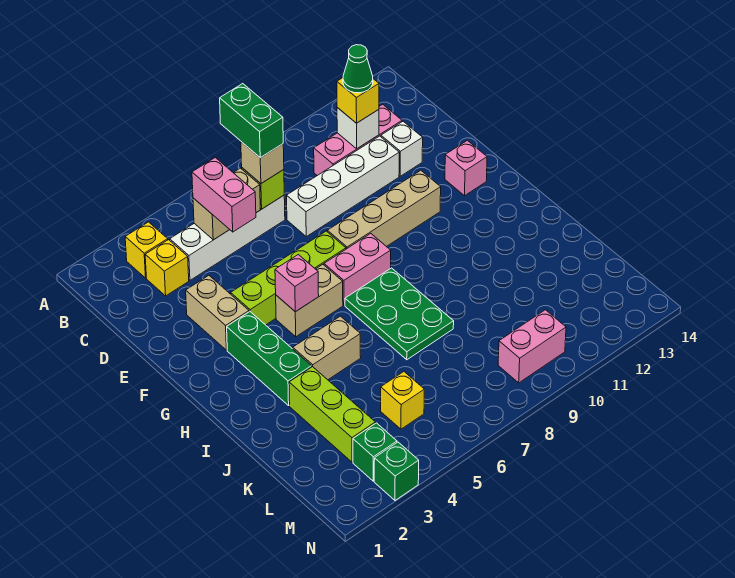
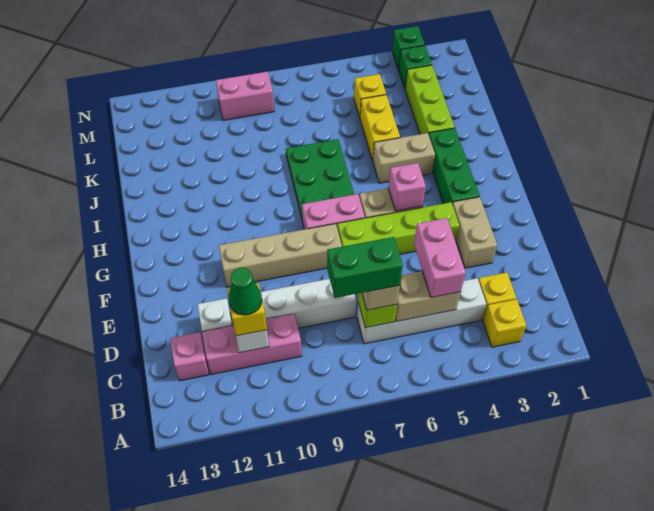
green 1x2 brick [220,84,283,158] -> green 1x2 brick turned to [327,237,403,298]
pink 1x1 brick [445,140,487,196] -> pink 1x1 brick moved to [170,332,209,381]
none -> yellow 1x2 brick [360,95,400,161]

